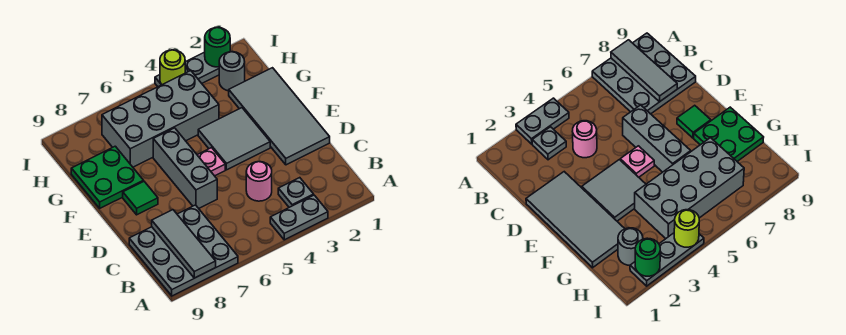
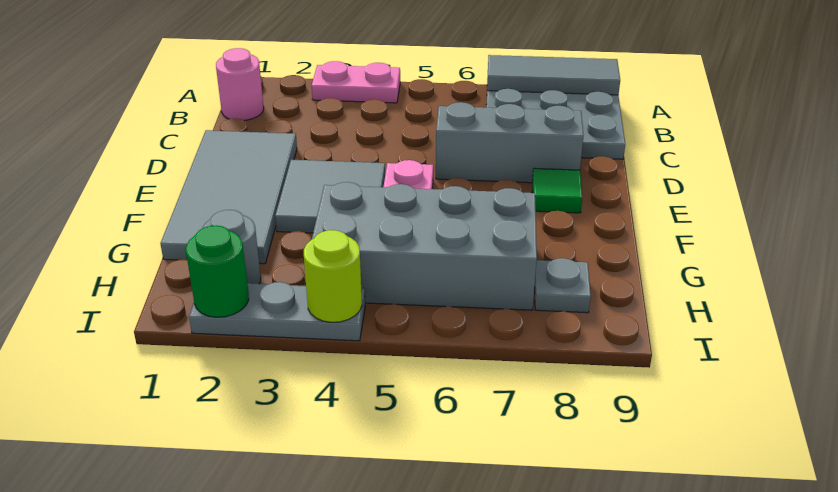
grey 1x2 plate [270,195,328,240] -> pink 1x2 plate [312,61,400,103]
grey 1x3 tile [152,210,216,278] -> grey 1x3 tile turned to [487,55,620,95]
grey 1x1 plate [278,178,314,207] -> grey 1x1 plate moved to [535,258,591,313]
pink 1x1 round brick [246,162,272,201] -> pink 1x1 round brick moved to [216,48,264,120]
grey 1x3 brick [153,128,217,208] -> grey 1x3 brick turned to [436,102,584,183]
green 2x2 plate [71,146,144,208] -> none

